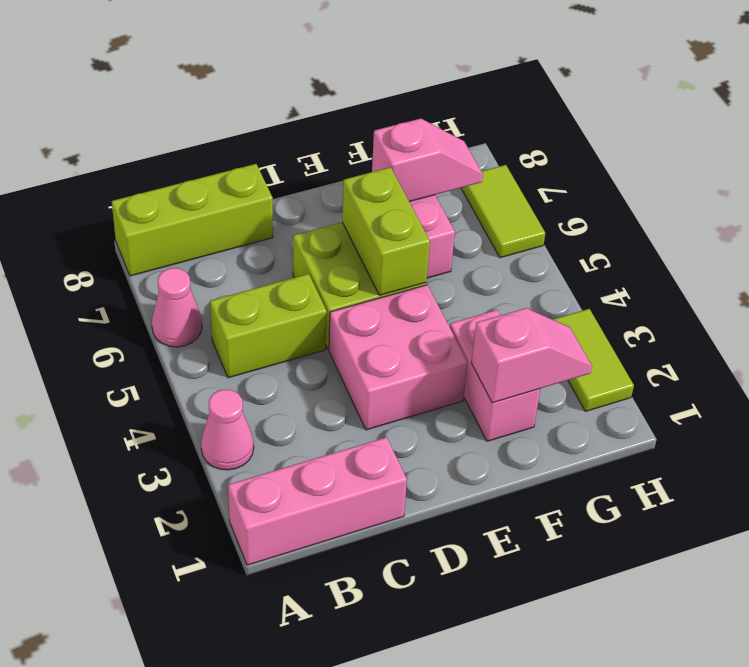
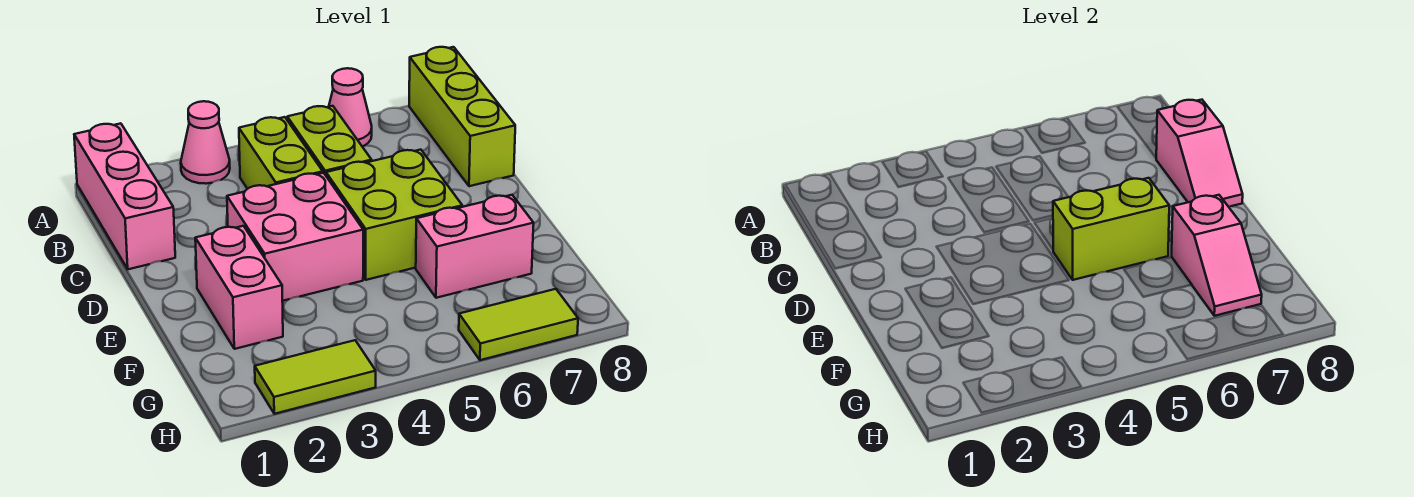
none -> lime 1x2 brick [239,117,323,189]
pink 1x2 brick [450,310,540,441] -> pink 1x2 brick turned to [195,226,283,349]
pink 1x2 slope [471,308,592,403] -> pink 1x2 slope moved to [1156,100,1243,207]

